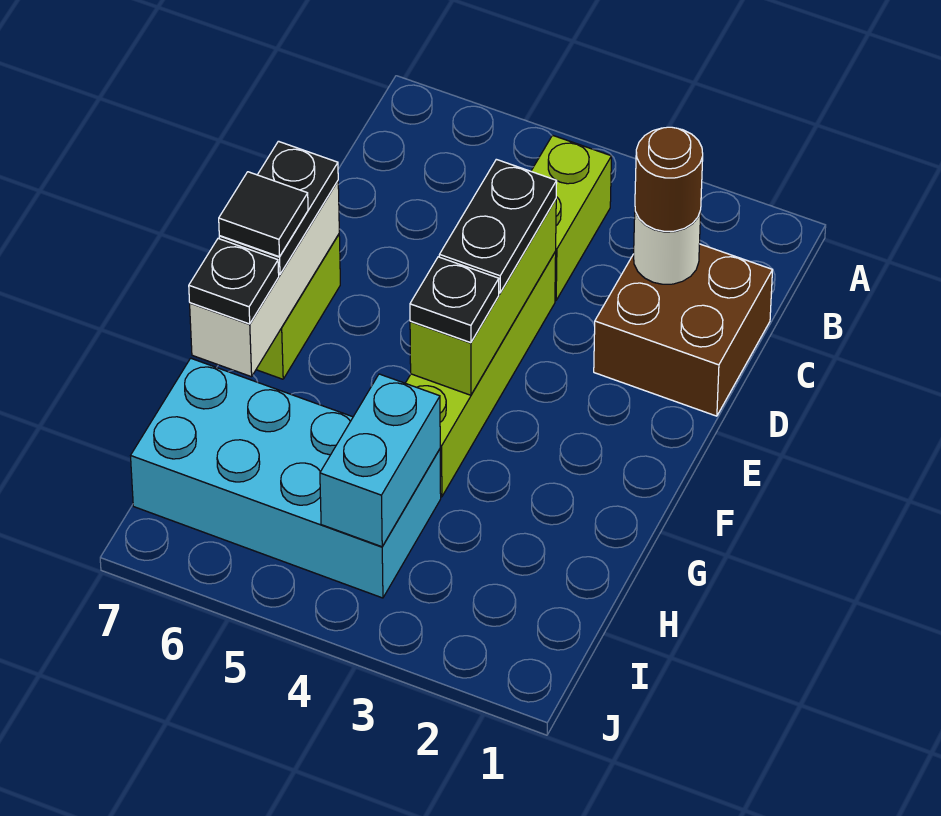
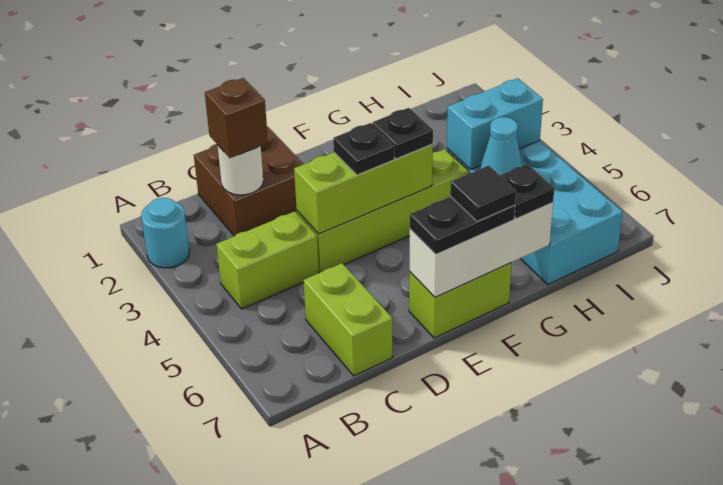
none -> cyan 1x1 round brick [141,198,189,268]
brown 1x1 round brick [635,127,703,231] -> brown 1x1 brick [205,78,268,158]
none -> lime 1x2 brick [303,263,393,376]
black 1x2 plate [439,159,557,293] -> black 1x1 plate [333,123,394,175]
none -> cyan 1x1 cone [480,117,522,175]

